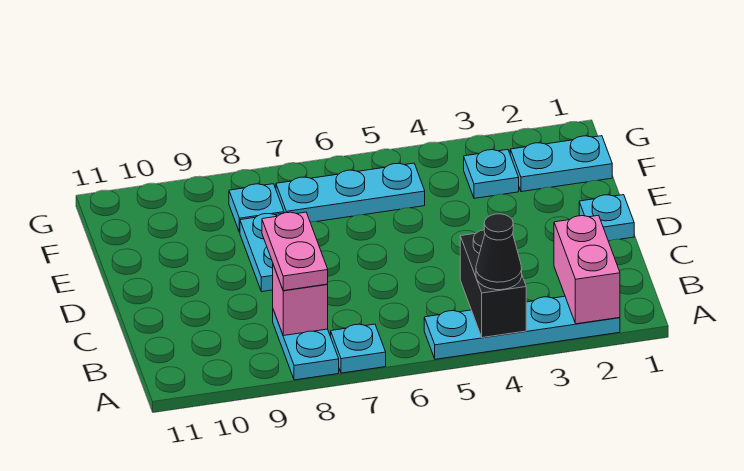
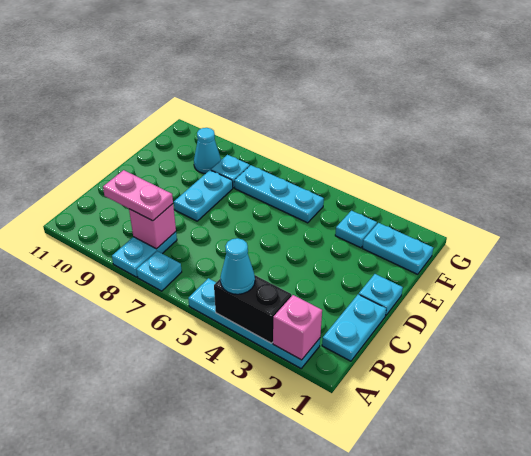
pink 1x2 brick [554,215,620,324] -> pink 1x1 brick [273,295,322,360]
black 1x2 brick [460,230,526,338] -> black 1x2 brick turned to [214,275,291,343]
black 1x1 cone [476,214,522,290] -> cyan 1x1 cone [220,238,255,294]
none -> cyan 1x2 plate [322,294,386,361]
pink 1x2 plate [262,212,328,291] -> pink 1x2 plate turned to [103,170,173,221]
none -> cyan 1x1 cone [194,128,221,174]

